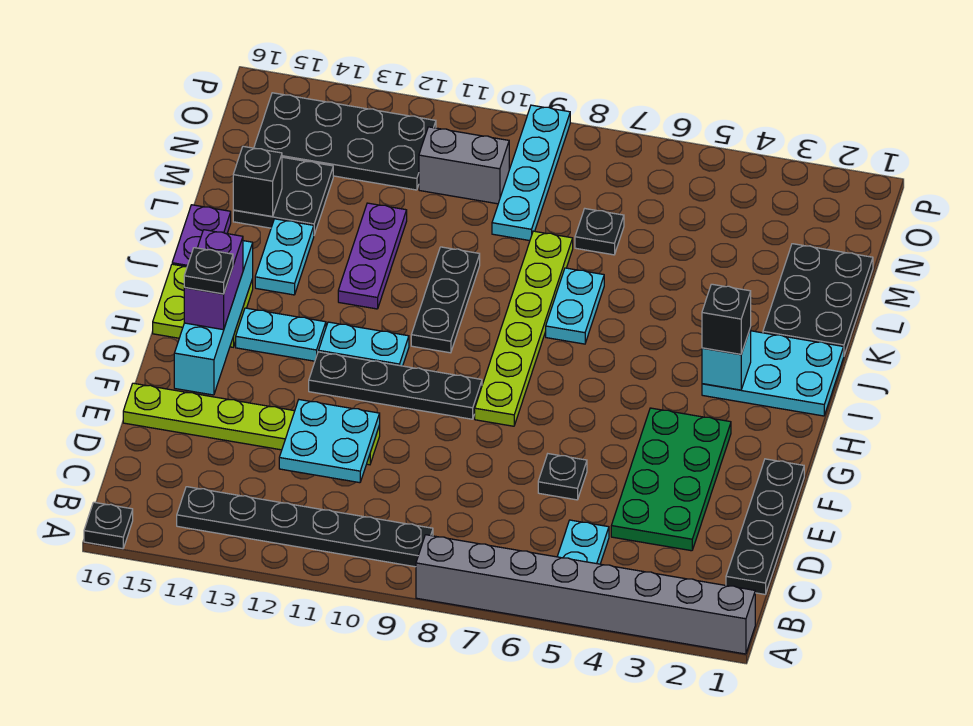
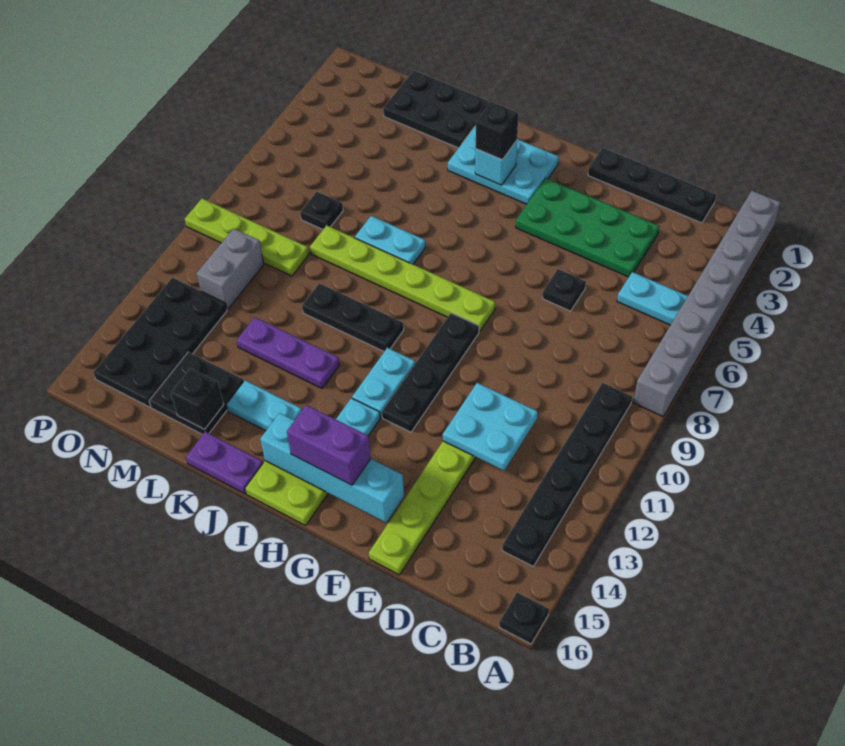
black 1x1 plate [184,248,233,294] -> none
cyan 2x3 plate [702,331,844,416] -> cyan 2x3 plate turned to [448,126,559,204]
cyan 1x4 plate [492,105,570,241] -> lime 1x4 plate [185,198,309,276]

